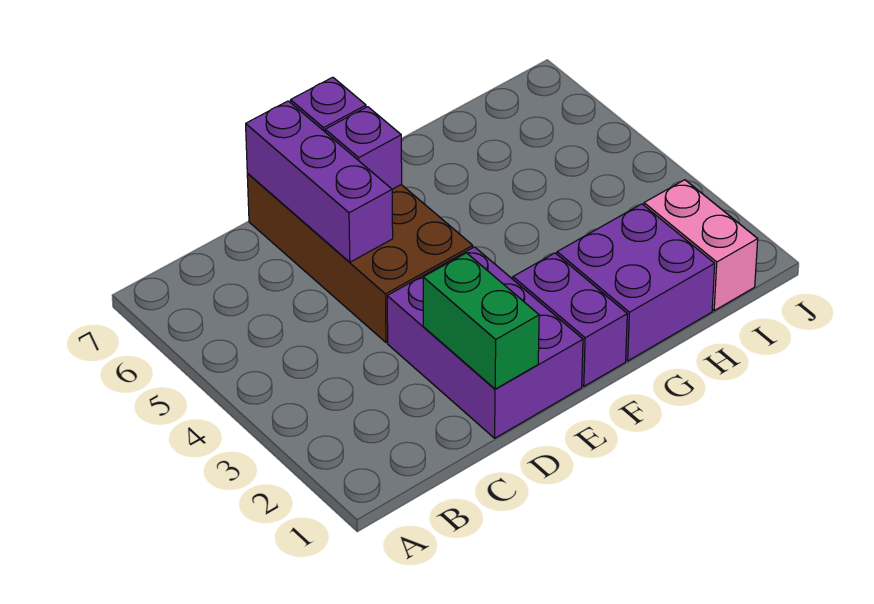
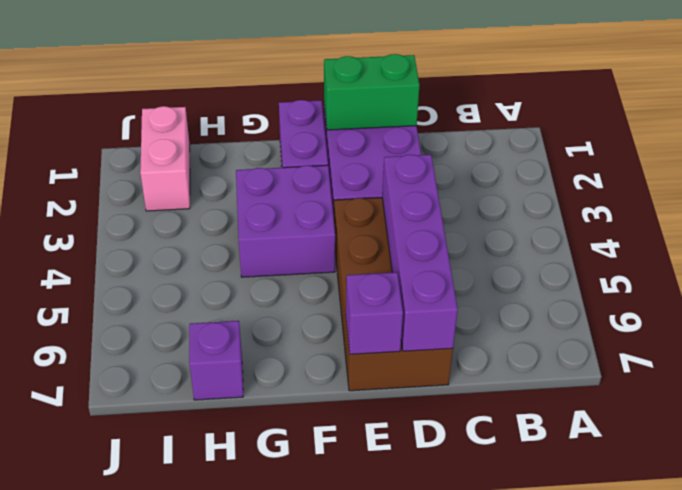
green 1x2 brick [423,253,539,389] -> green 1x2 brick turned to [324,54,419,130]
purple 1x3 brick [246,101,393,262] -> purple 1x4 brick [382,155,458,351]
purple 1x1 brick [325,107,402,189] -> purple 1x1 brick moved to [189,321,243,400]
purple 2x2 brick [557,204,715,361] -> purple 2x2 brick moved to [236,165,335,277]

